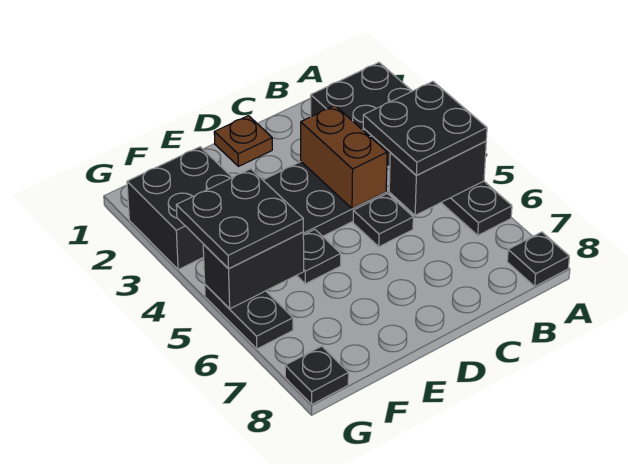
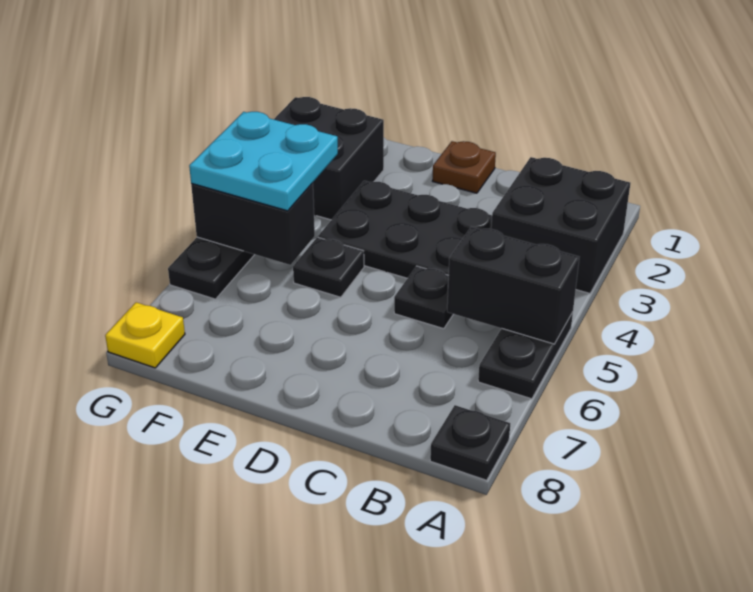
black 2x2 plate [363,82,487,176] -> none
brown 1x2 brick [301,105,387,209] -> none
black 2x2 plate [176,169,303,269] -> cyan 2x2 plate [189,112,338,211]
black 1x1 plate [285,346,349,404] -> yellow 1x1 plate [105,302,185,368]

